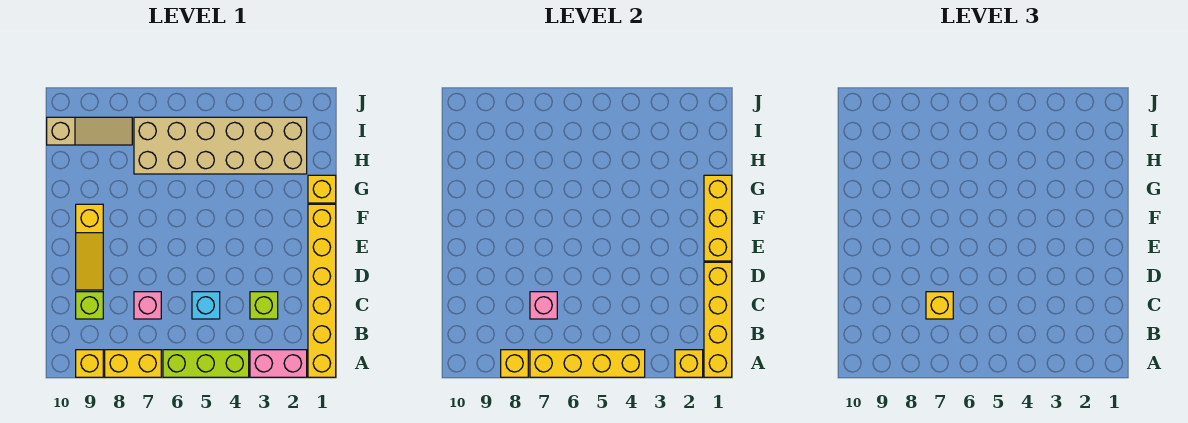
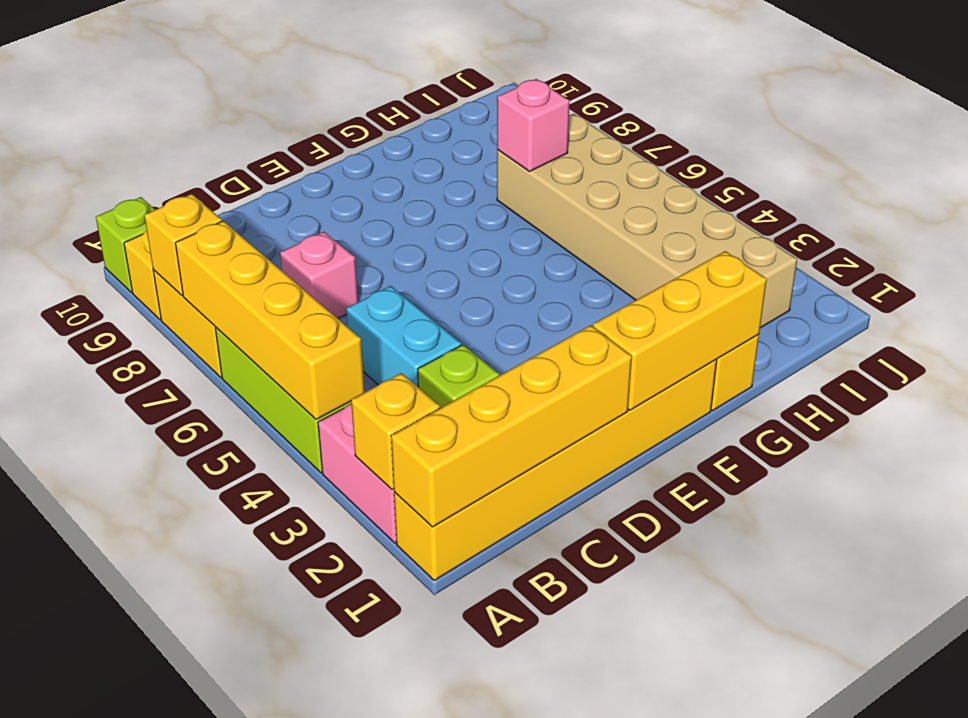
cyan 1x1 brick [192,292,220,319] -> cyan 1x2 brick [346,286,461,387]
pink 1x1 brick [530,292,557,319] -> pink 1x1 brick moved to [497,79,570,171]
yellow 1x1 brick [926,292,953,319] -> none
lime 1x1 brick [76,292,103,319] -> lime 1x1 brick moved to [96,197,155,293]
yellow 1x3 slope [76,204,103,290] -> none
tan 1x3 slope [47,117,132,145] -> none

